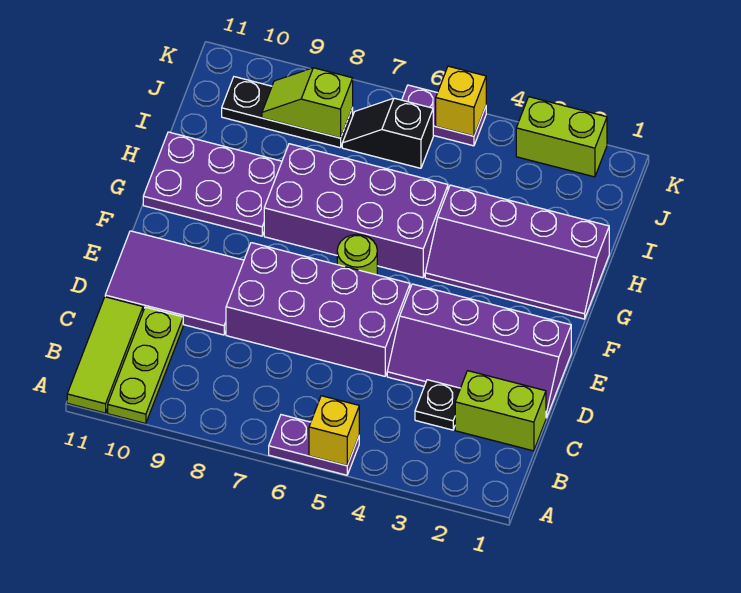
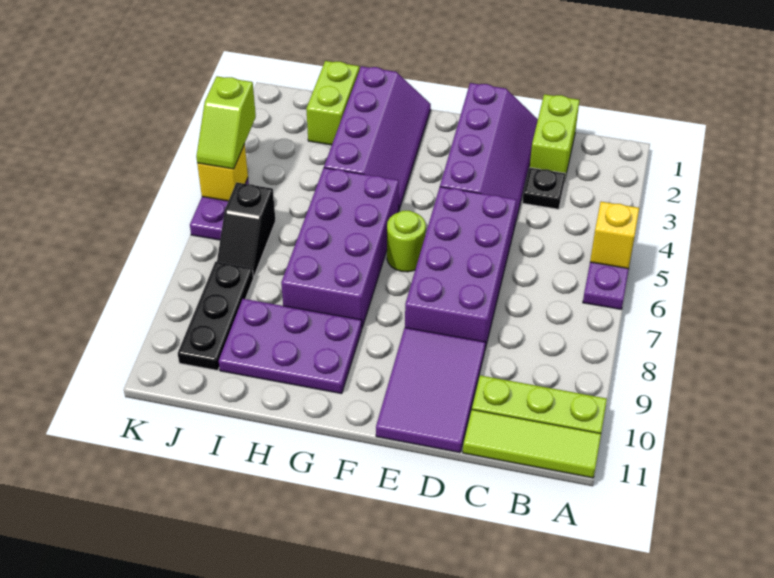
purple 2x3 plate [143,132,282,236] -> purple 2x3 plate turned to [219,299,362,394]
lime 1x2 slope [262,68,353,138] -> lime 1x2 slope moved to [196,76,256,169]
lime 1x2 brick [516,97,607,177] -> lime 1x2 brick moved to [306,61,359,145]

